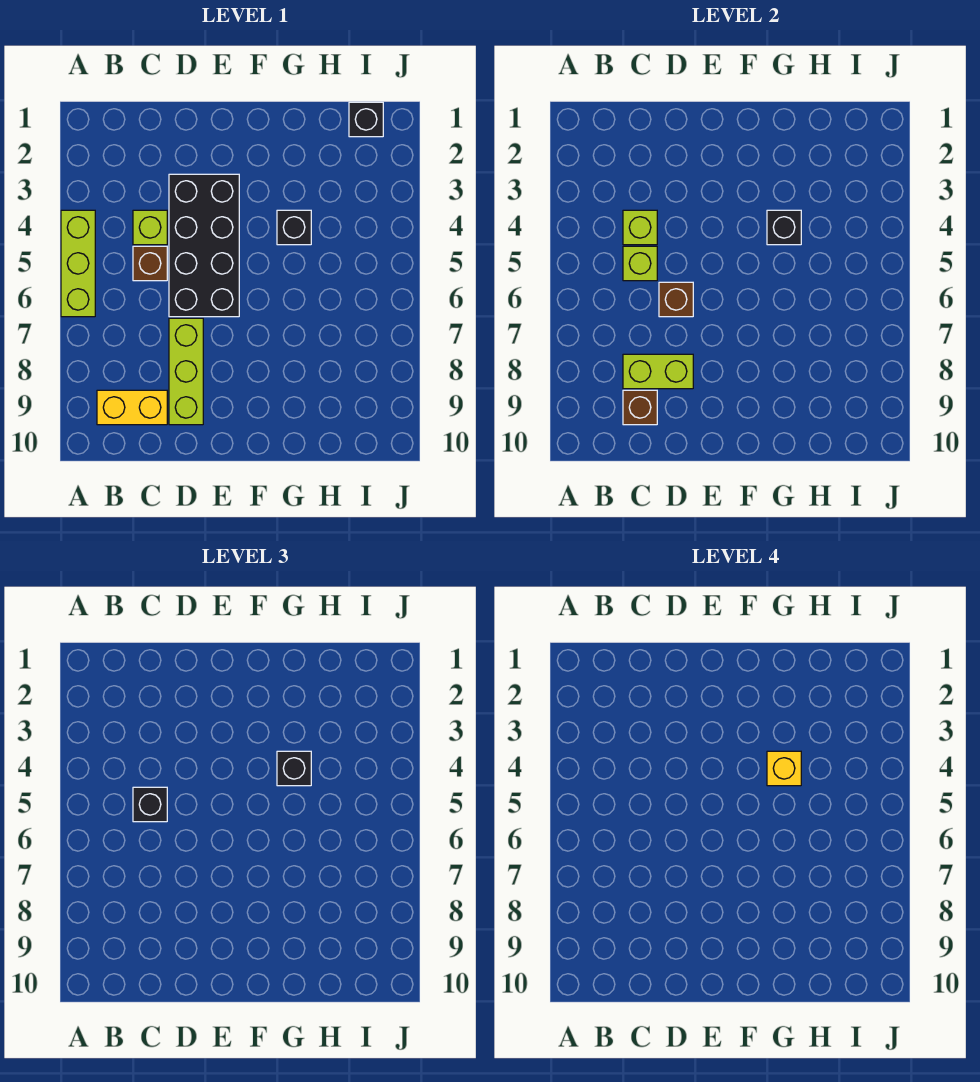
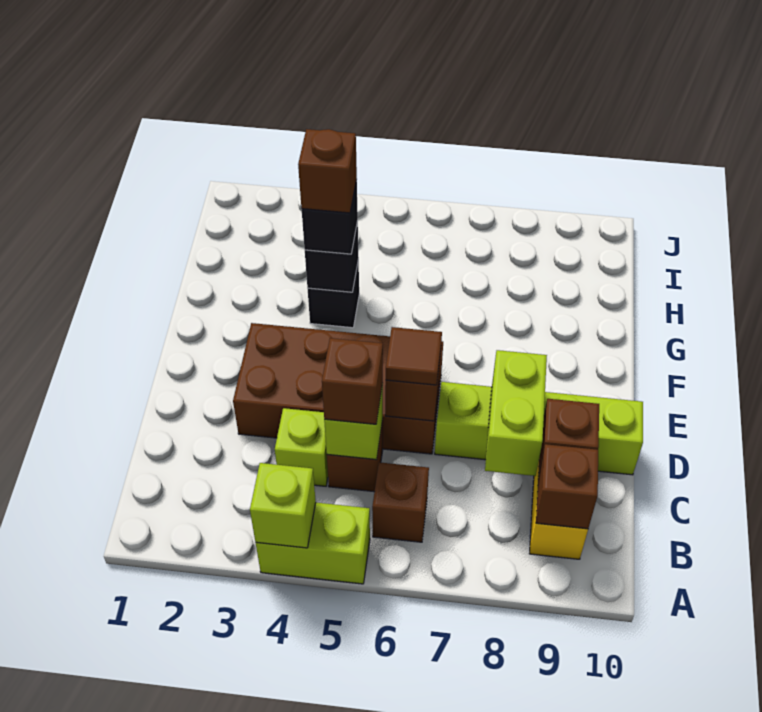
lime 1x3 brick [61,210,95,317] -> lime 1x2 brick [256,503,370,584]
none -> brown 1x1 brick [372,462,429,542]
none -> brown 1x1 brick [536,444,598,529]
lime 1x1 brick [623,210,657,245] -> lime 1x1 brick moved to [250,463,316,548]
black 1x1 brick [133,787,167,822] -> brown 1x1 brick [322,338,383,424]
black 2x4 brick [169,174,239,317] -> brown 2x4 brick [233,323,443,454]
none -> brown 1x1 tile [386,327,442,385]
lime 1x3 brick [169,318,203,425] -> lime 1x4 brick [435,382,643,475]
yellow 1x1 brick [767,751,801,786] -> brown 1x1 brick [298,129,357,213]
black 1x1 brick [349,102,383,137] -> none

